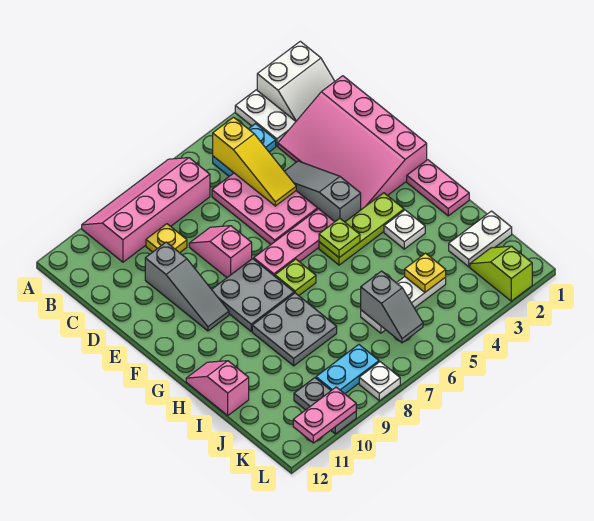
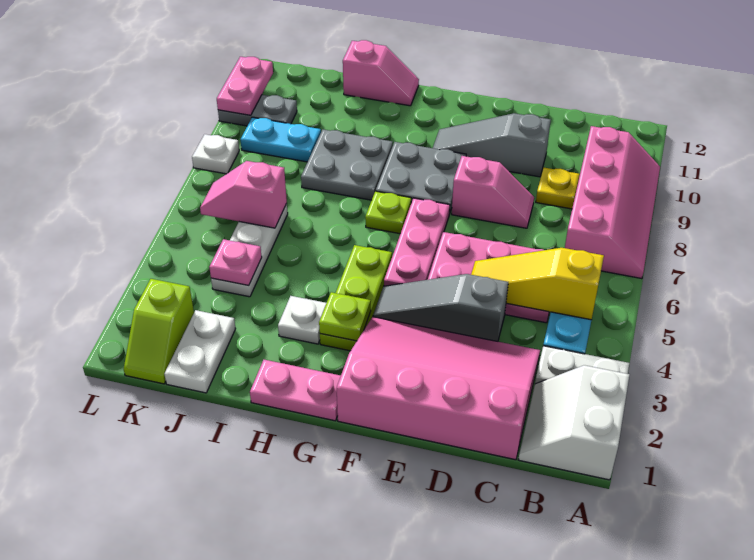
grey 1x3 slope [284,161,361,222] -> grey 1x3 slope turned to [373,274,508,342]
lime 1x1 plate [319,218,360,258] -> lime 1x1 plate moved to [319,292,371,341]
yellow 1x1 plate [405,253,446,292] -> pink 1x1 plate [209,239,262,285]
grey 1x2 slope [361,271,423,343] -> pink 1x2 slope [200,161,287,228]
lime 1x2 slope [470,246,532,301] -> lime 1x2 slope turned to [124,279,194,384]
cyan 1x2 plate [316,345,379,394] -> cyan 1x2 plate turned to [241,117,321,162]

